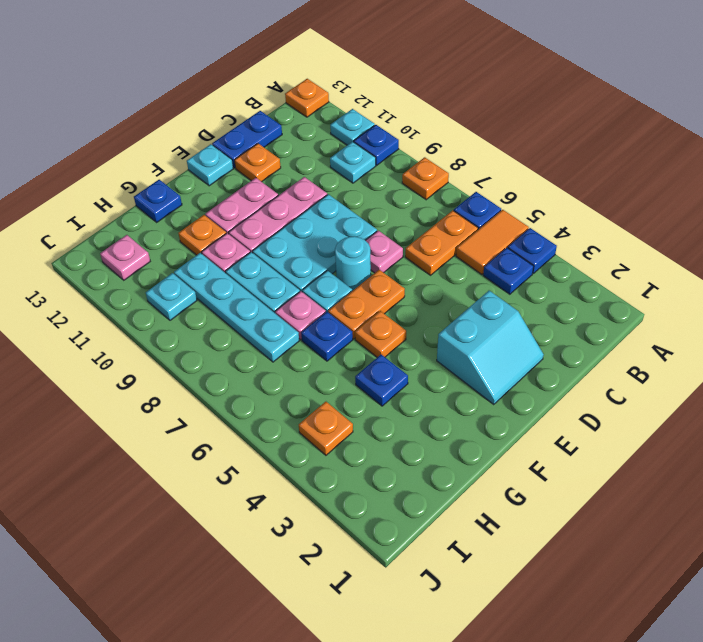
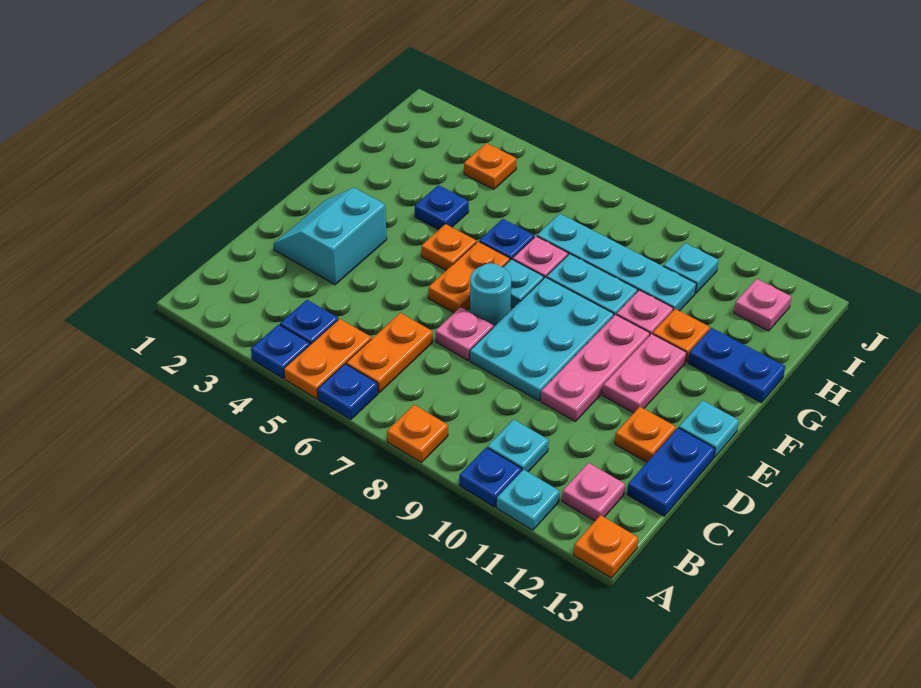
orange 1x2 tile [456,210,529,274] -> orange 1x2 plate [284,319,371,399]
none -> pink 1x1 plate [562,463,625,521]
blue 1x1 plate [134,180,182,222] -> blue 1x2 plate [688,328,785,403]

